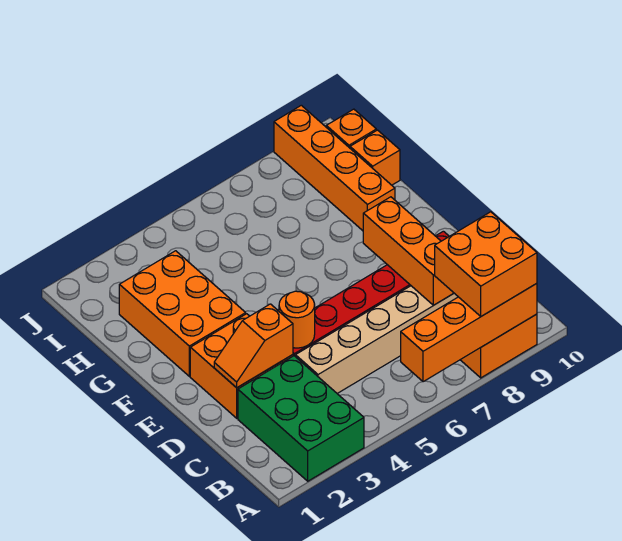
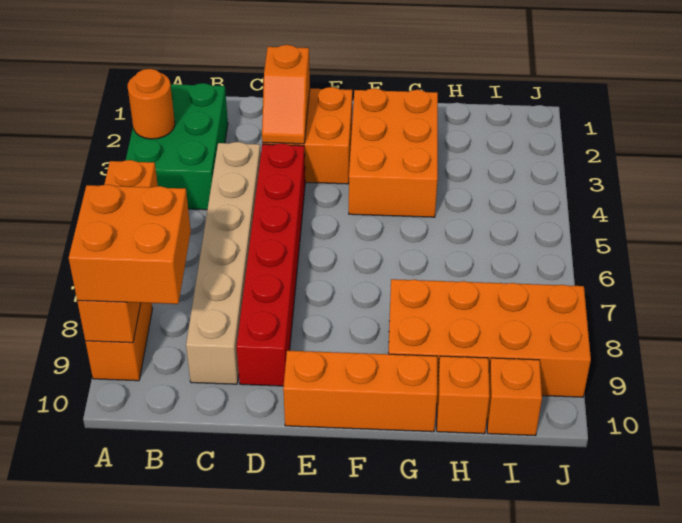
green 2x3 brick [238,356,364,481] -> green 2x3 brick turned to [125,83,228,210]
orange 1x3 brick [363,197,454,305] -> orange 1x3 brick moved to [283,351,437,432]
orange 1x2 slope [214,304,293,388] -> orange 1x2 slope turned to [262,45,310,144]
orange 1x1 round brick [279,291,315,348] -> orange 1x1 round brick moved to [128,69,175,139]
orange 2x3 brick [119,251,246,376] -> orange 2x3 brick turned to [349,88,438,217]
orange 1x4 brick [274,105,395,231] -> orange 2x4 brick [388,279,591,397]

